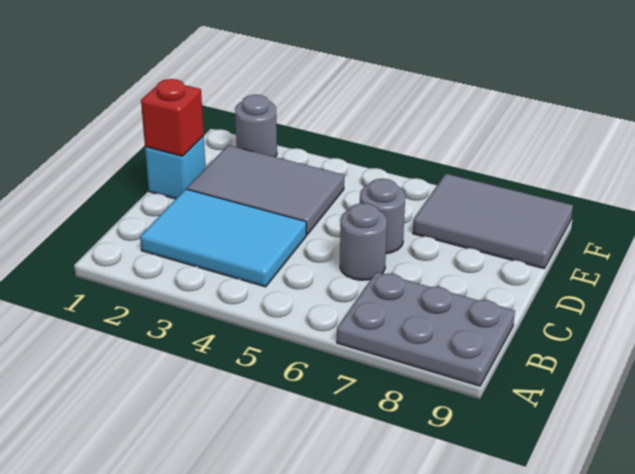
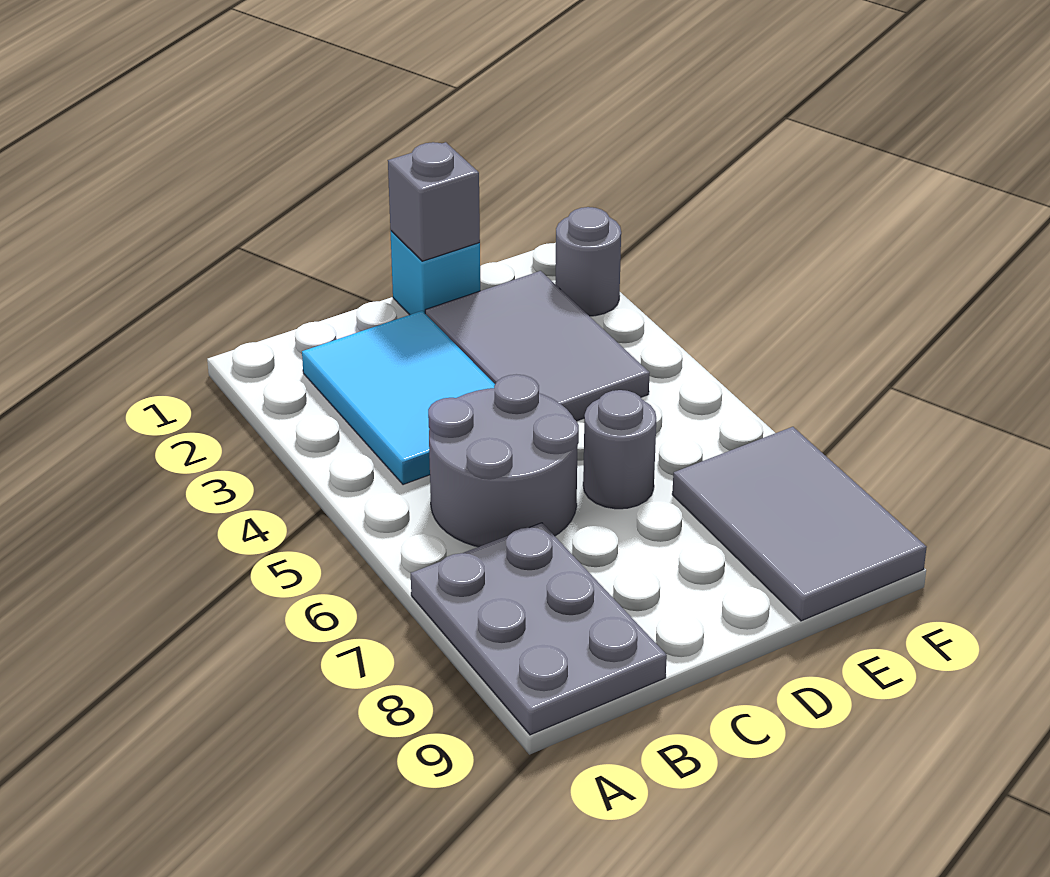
grey 1x1 round brick [340,203,387,280] -> grey 2x2 round brick [428,374,579,547]
red 1x1 brick [141,79,204,156] -> grey 1x1 brick [388,142,480,261]

